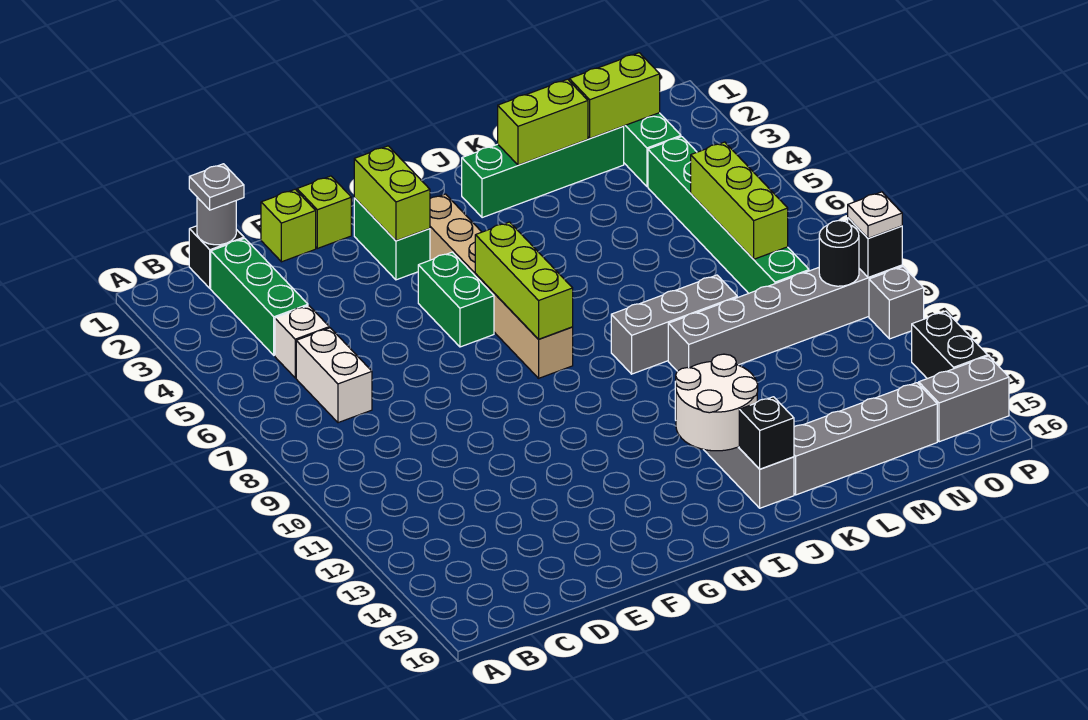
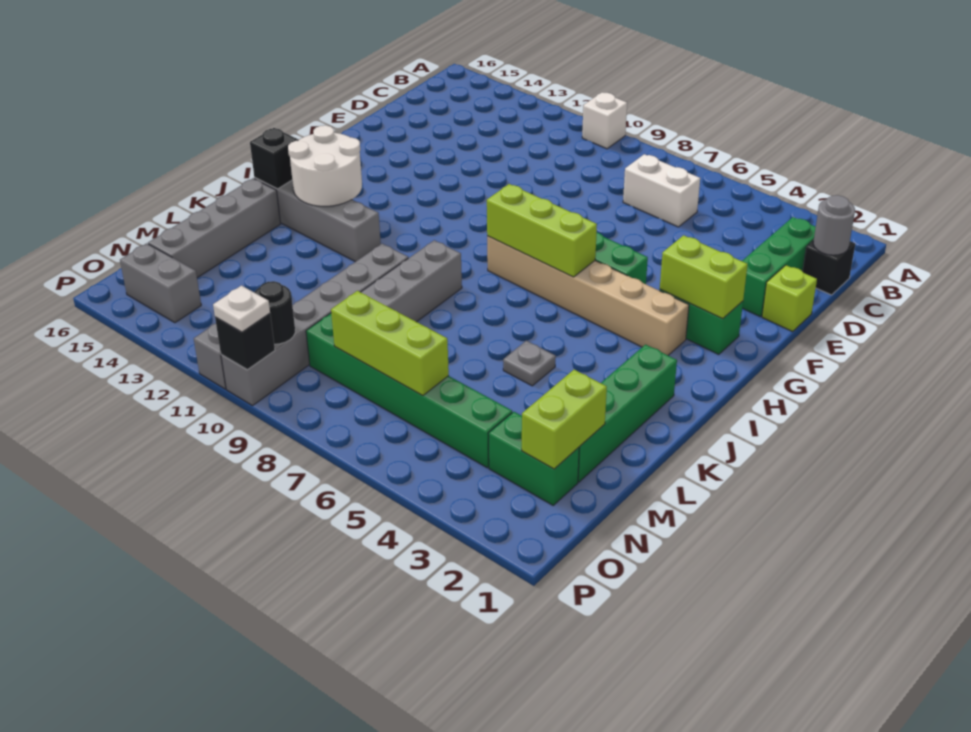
grey 1x1 plate [189,164,244,210] -> grey 1x1 plate moved to [503,341,556,386]
green 1x3 brick [211,238,308,355] -> green 1x3 brick turned to [742,217,816,316]
white 1x1 brick [275,306,329,378] -> white 1x1 brick moved to [582,93,627,149]
lime 1x1 brick [297,176,351,248] -> none
lime 1x2 brick [498,79,588,165] -> none
grey 1x2 brick [919,356,1009,442] -> grey 1x2 brick turned to [120,243,201,323]
black 1x2 brick [912,311,988,379] -> none

